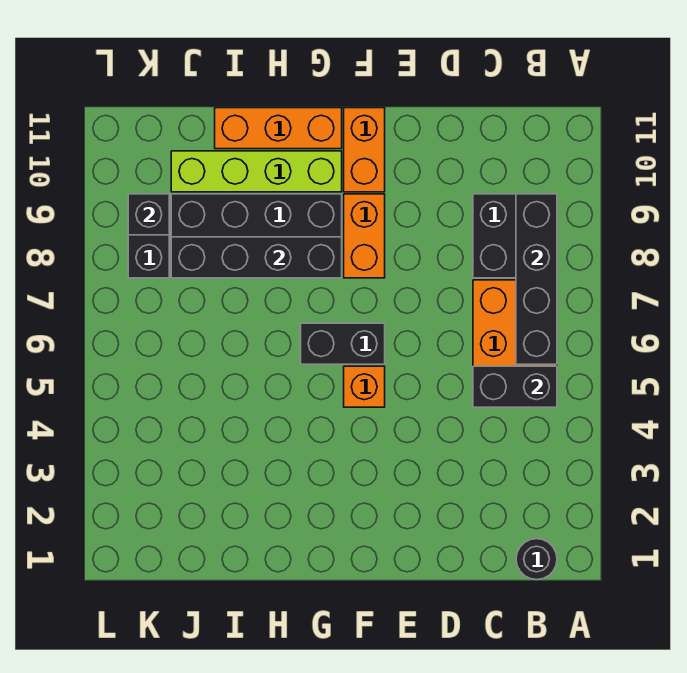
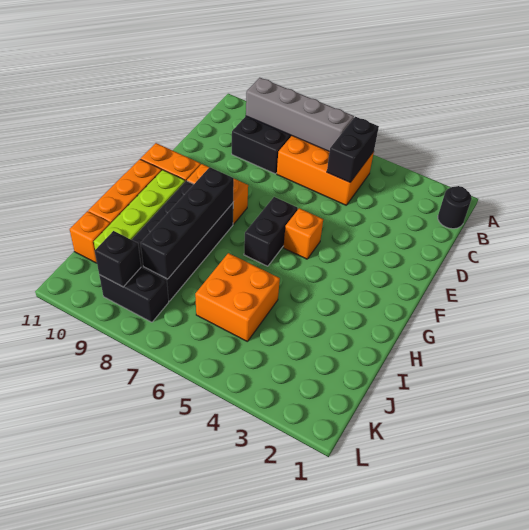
black 1x4 brick [516,194,557,364] -> grey 1x4 brick [246,78,354,152]
none -> orange 2x2 brick [195,253,280,341]
none -> orange 1x1 brick [70,211,110,263]

